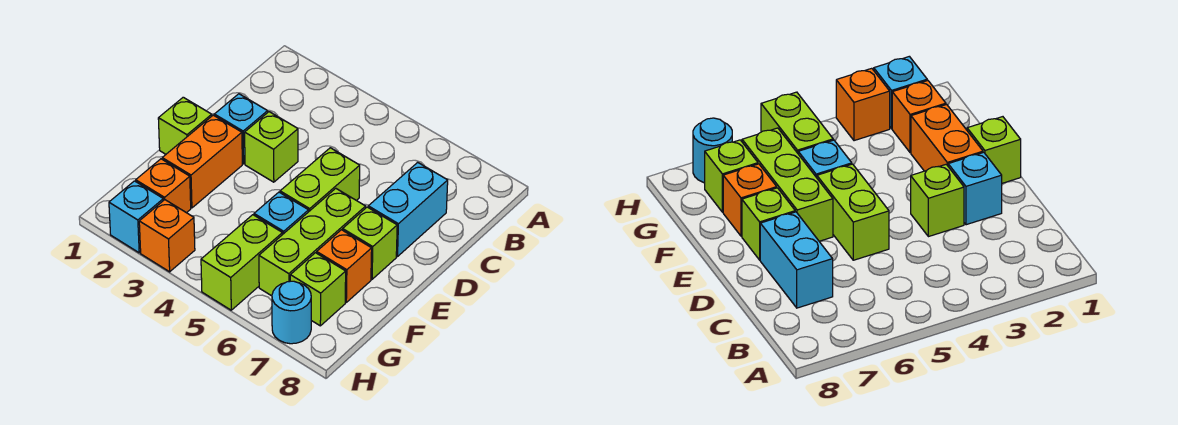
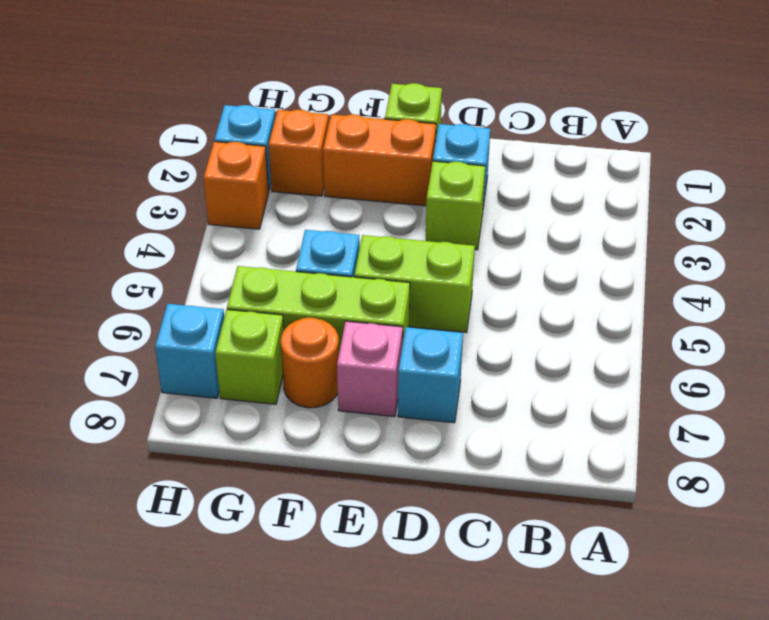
cyan 1x2 brick [368,162,448,257] -> cyan 1x1 brick [398,327,463,423]
lime 1x1 brick [343,207,397,279] -> pink 1x1 brick [337,321,403,417]
orange 1x1 brick [317,230,372,302] -> orange 1x1 round brick [281,317,339,408]
lime 1x2 brick [201,215,282,310] -> none
cyan 1x1 round brick [272,281,311,344] -> cyan 1x1 brick [155,304,224,398]

